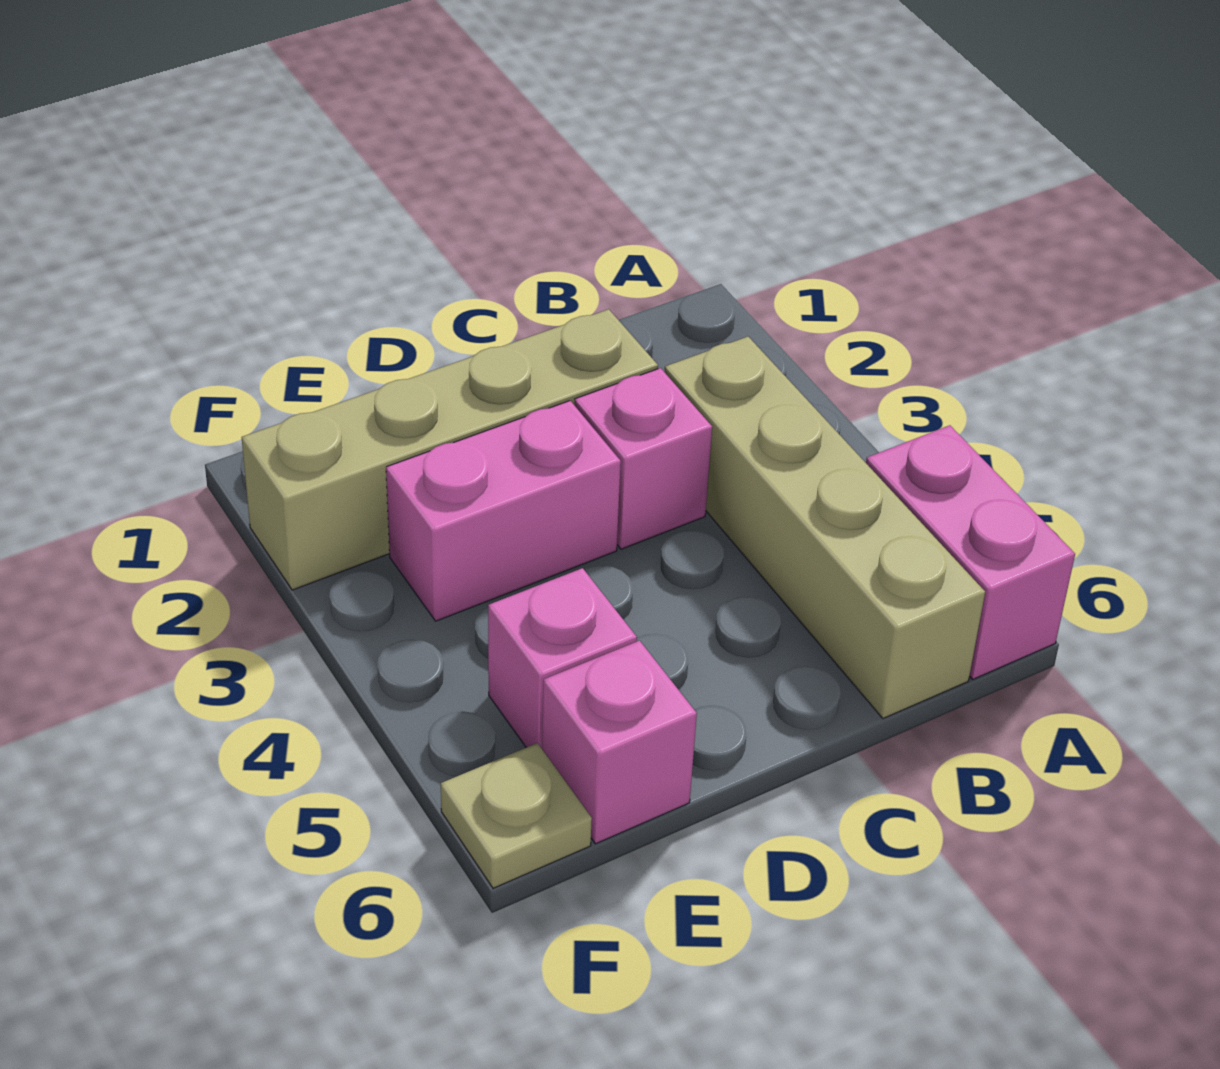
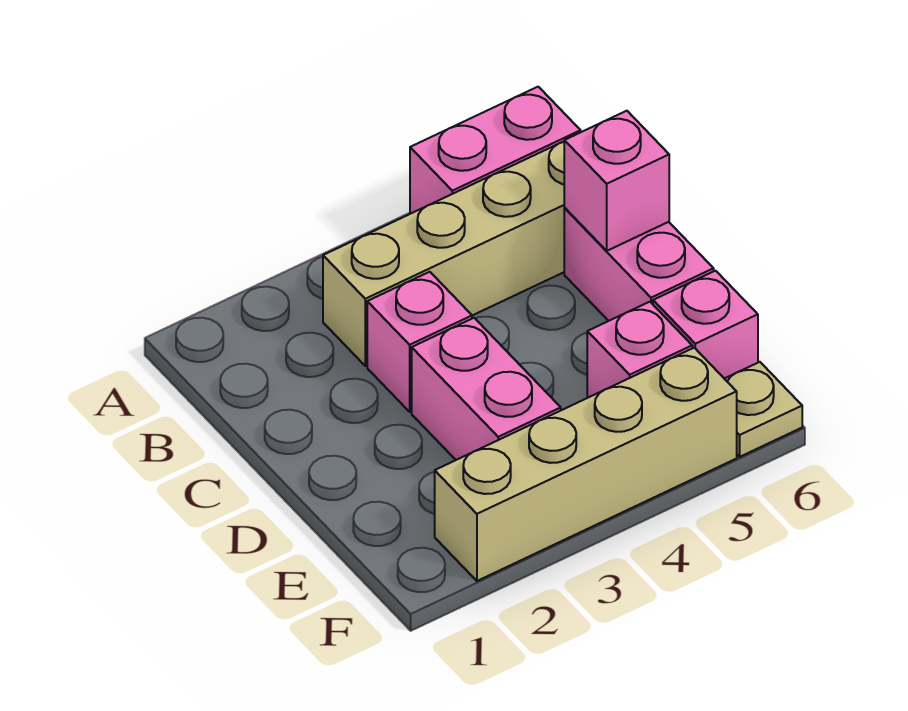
tan 1x4 brick [242,309,658,590] -> tan 1x4 brick turned to [435,348,737,581]
none -> pink 1x2 brick [564,208,714,321]
none -> pink 1x1 brick [564,111,669,251]

